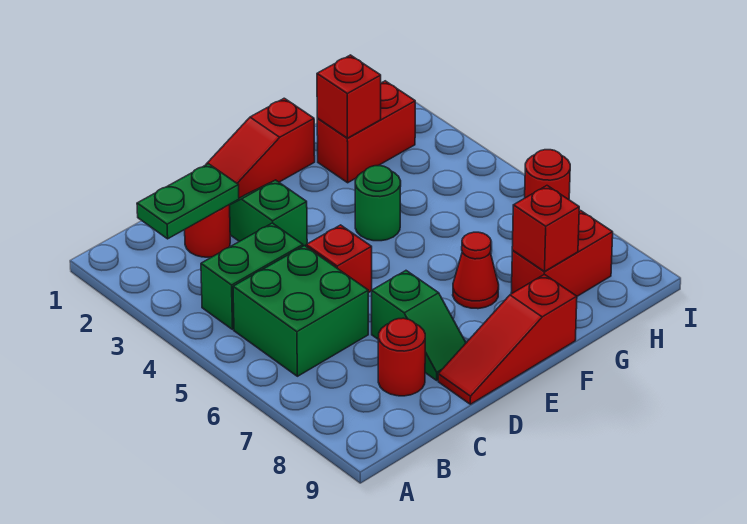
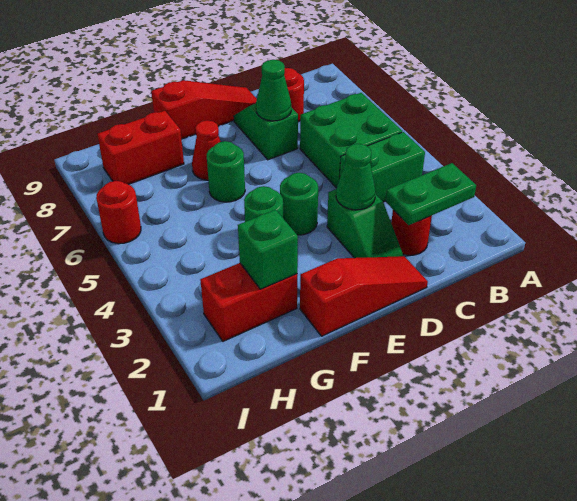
none -> green 1x1 cone [336,144,376,210]
red 1x1 brick [306,225,372,293] -> none
none -> green 1x1 cone [256,60,291,121]
none -> green 1x1 round brick [280,173,318,235]
none -> green 1x1 round brick [207,141,245,202]
red 1x1 brick [317,55,381,138] -> green 1x1 brick [238,210,298,289]
red 1x1 brick [512,186,579,271] -> none

